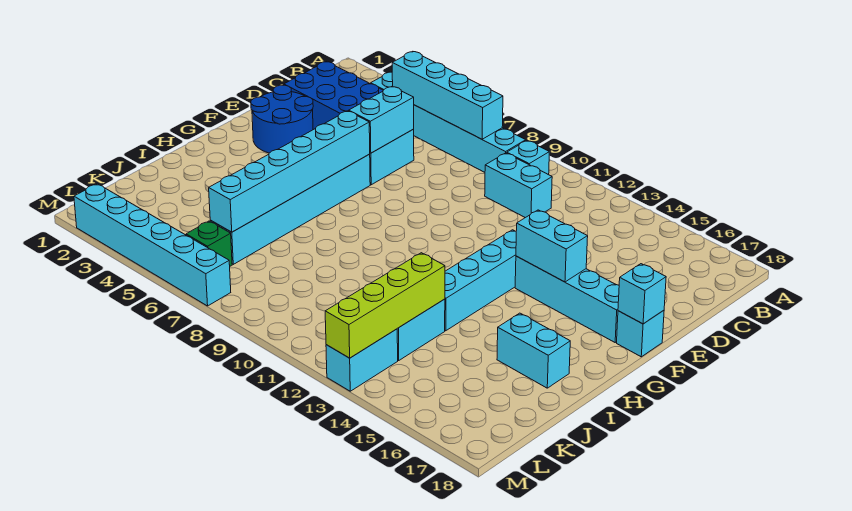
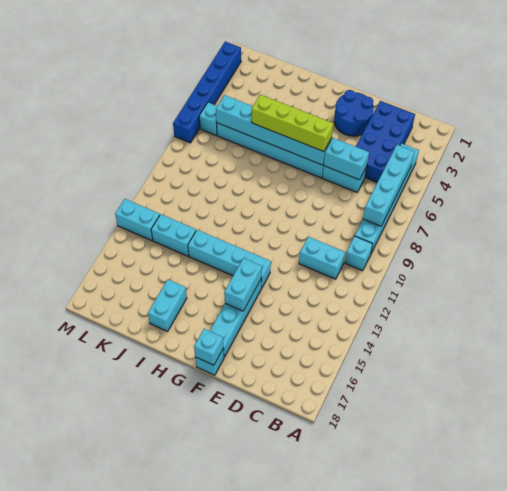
cyan 1x2 brick [485,153,552,218] -> cyan 1x2 brick turned to [299,237,345,279]
lime 1x4 brick [325,253,445,358] -> lime 1x4 brick moved to [252,95,333,152]
green 1x1 brick [186,221,232,266] -> cyan 1x1 brick [199,103,217,135]
cyan 1x6 brick [74,184,231,306] -> blue 1x6 brick [173,42,241,143]

